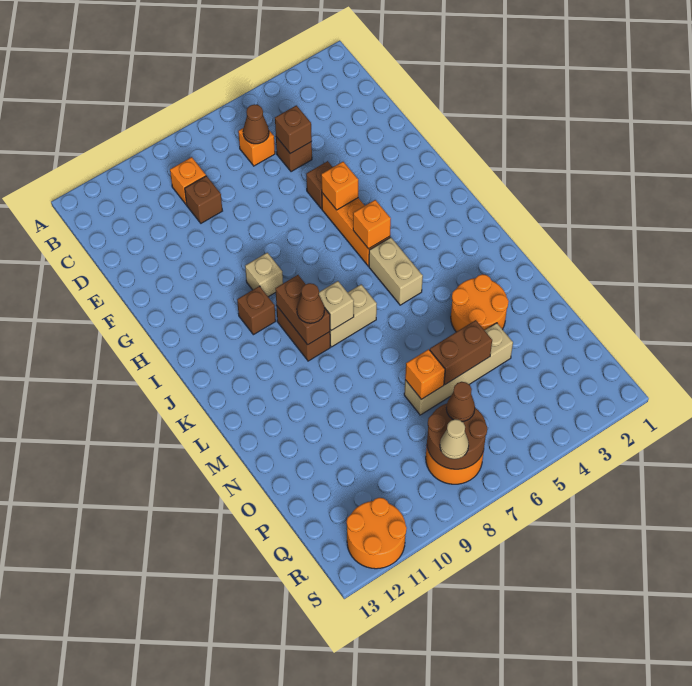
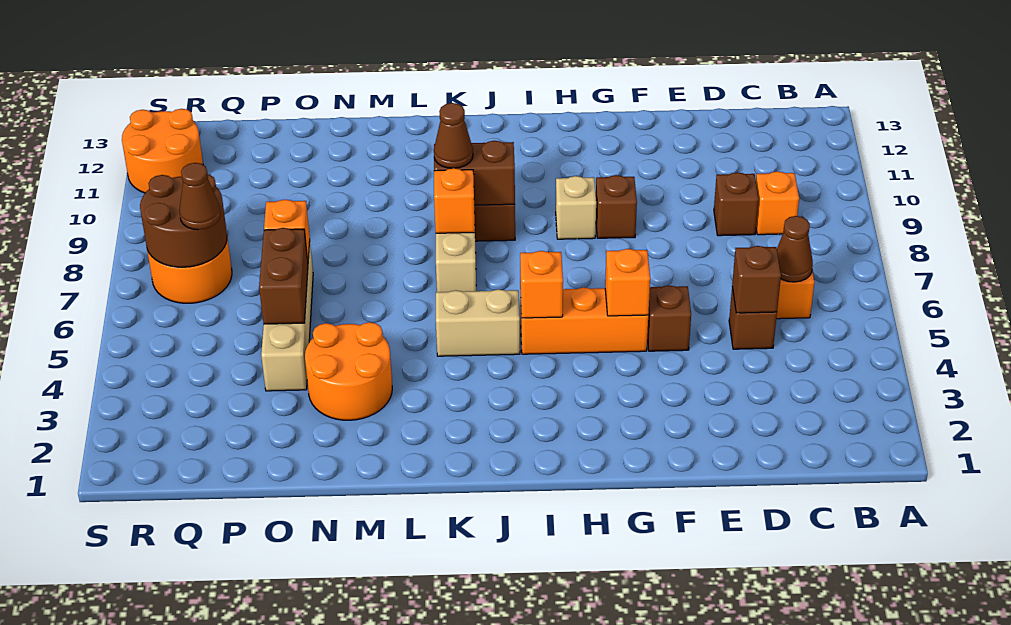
brown 1x1 brick [237,286,276,335] -> brown 1x1 brick moved to [596,175,637,238]
tan 1x1 brick [319,281,354,330] -> orange 1x1 brick [434,168,475,233]
tan 1x1 cone [440,419,469,459] -> none

